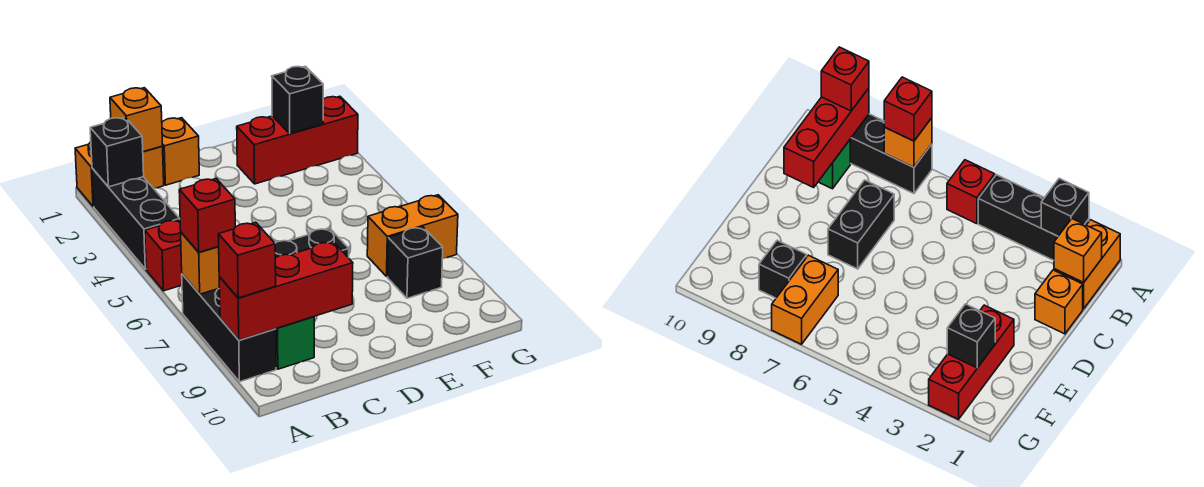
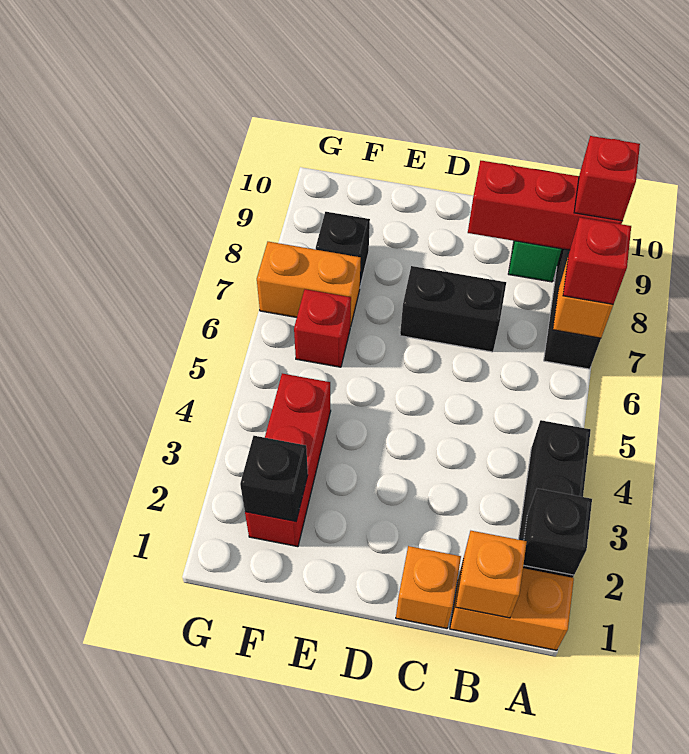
red 1x1 brick [145,220,182,291] -> red 1x1 brick moved to [294,289,351,367]
red 1x3 brick [237,96,358,184] -> red 1x3 brick turned to [245,373,331,547]

